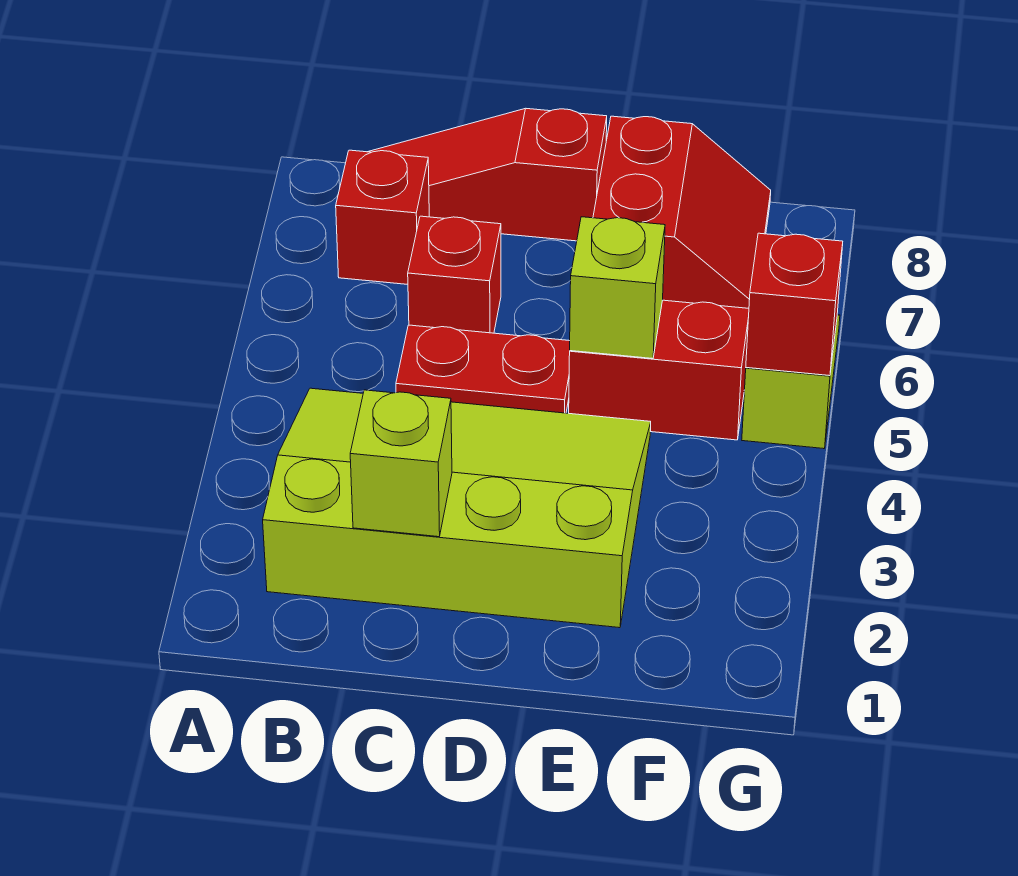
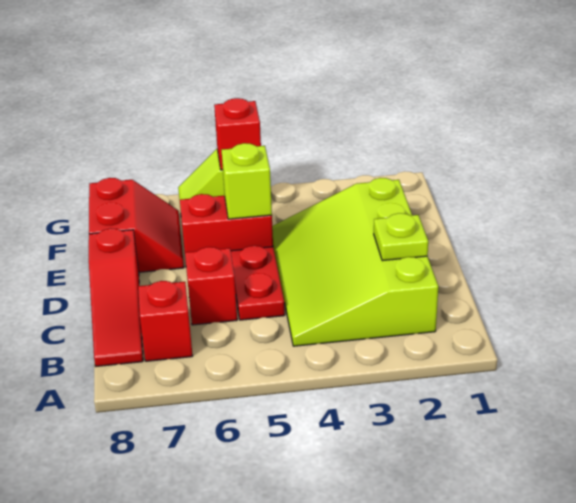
lime 1x1 brick [350,390,452,537] -> lime 1x1 plate [374,213,428,261]
red 1x2 brick [569,300,749,440] -> red 1x2 brick turned to [180,194,273,260]
red 2x2 slope [593,116,771,308] -> red 2x2 slope turned to [89,178,184,272]

